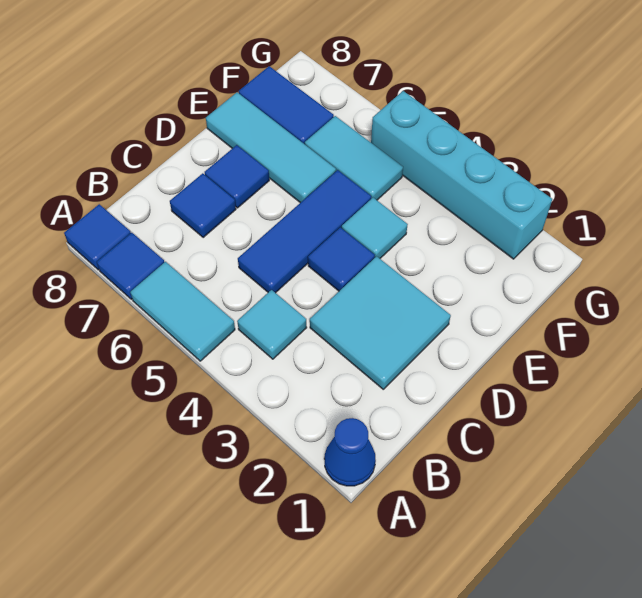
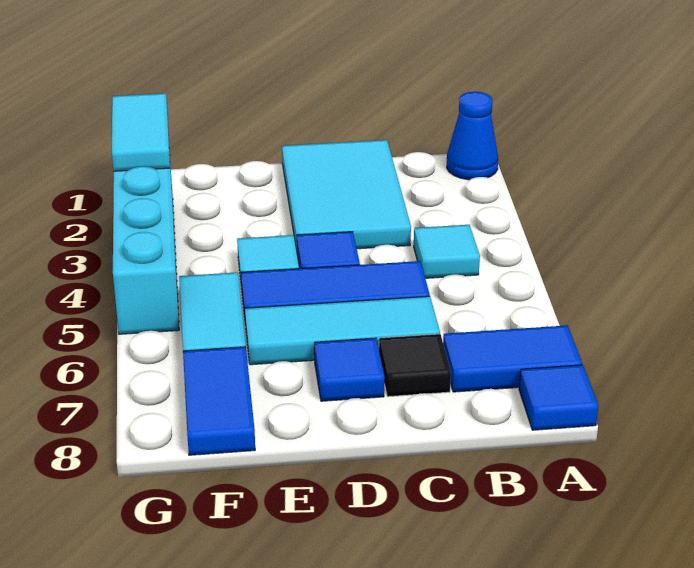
cyan 1x2 tile [130,262,235,361] -> cyan 1x2 tile moved to [112,93,170,171]
blue 1x1 tile [97,233,164,299] -> blue 1x2 tile [443,325,582,392]
cyan 2x2 tile [310,256,451,389] -> cyan 2x3 tile [282,140,411,251]
blue 1x1 tile [170,173,236,238] -> black 1x1 tile [379,334,451,397]
cyan 1x3 tile [206,92,336,203] -> cyan 1x3 tile turned to [245,296,440,365]

